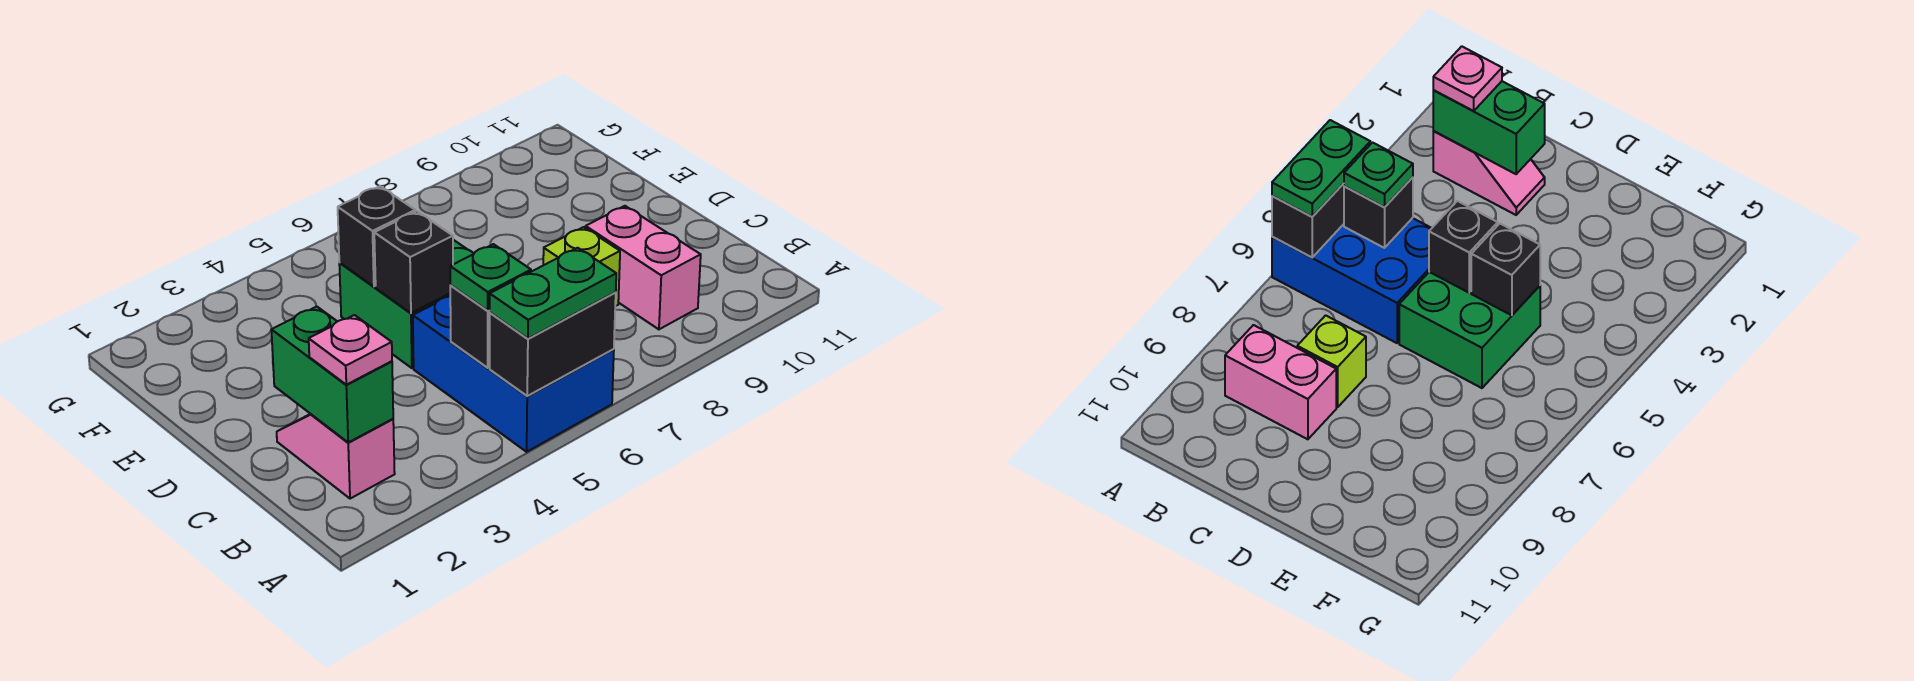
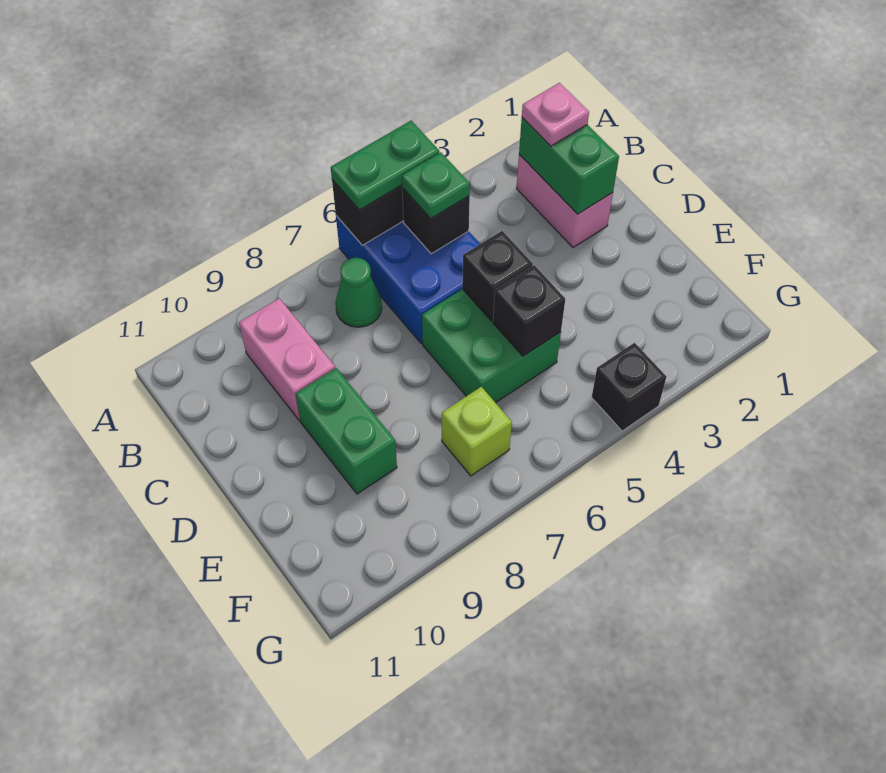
pink 1x2 slope [277,414,395,499] -> pink 1x2 brick [517,155,613,248]
none -> green 1x1 cone [335,258,382,327]
lime 1x1 brick [543,227,620,306] -> lime 1x1 brick moved to [442,387,512,476]
none -> green 1x2 brick [296,368,397,494]
none -> black 1x1 brick [592,343,667,431]

